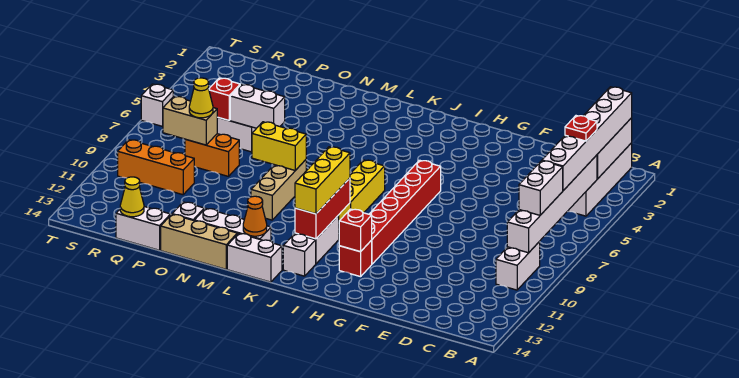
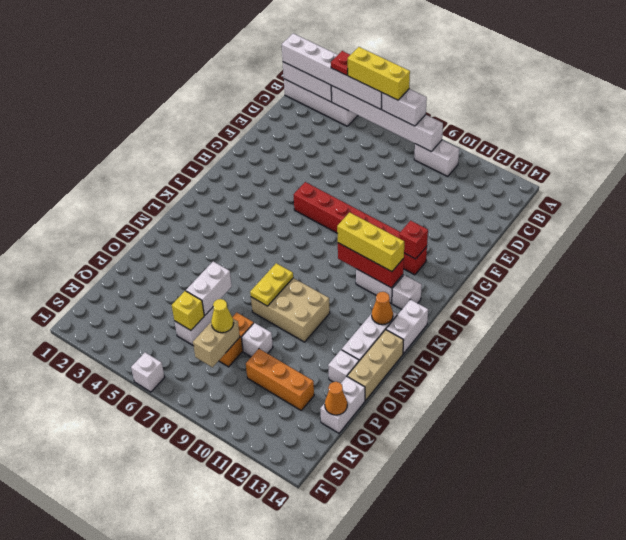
yellow 1x3 brick [339,160,385,221] -> yellow 1x3 brick moved to [348,47,410,100]
tan 1x3 brick [251,160,306,220] -> tan 2x3 brick [251,278,330,342]
yellow 1x2 brick [252,122,306,170] -> yellow 1x2 plate [250,263,293,306]
none -> white 1x1 brick [241,323,273,357]
red 1x1 brick [209,78,240,120] -> yellow 1x1 brick [172,291,204,330]
orange 1x3 brick [118,140,194,195] -> orange 1x3 brick turned to [246,349,314,410]
yellow 1x1 cone [120,177,144,217] -> orange 1x1 cone [325,382,347,415]

